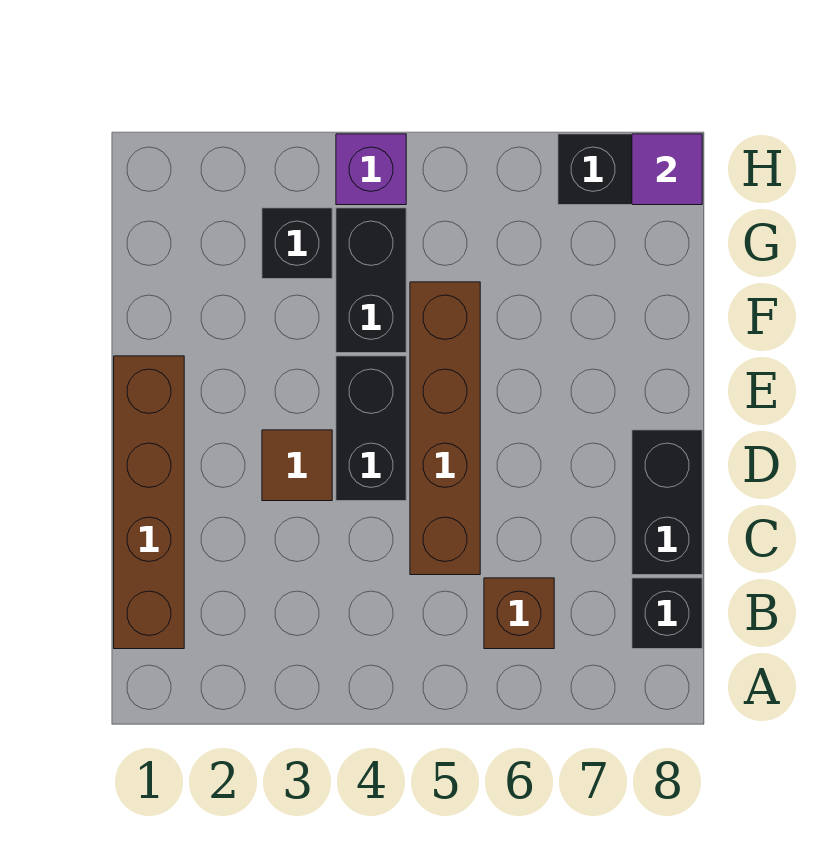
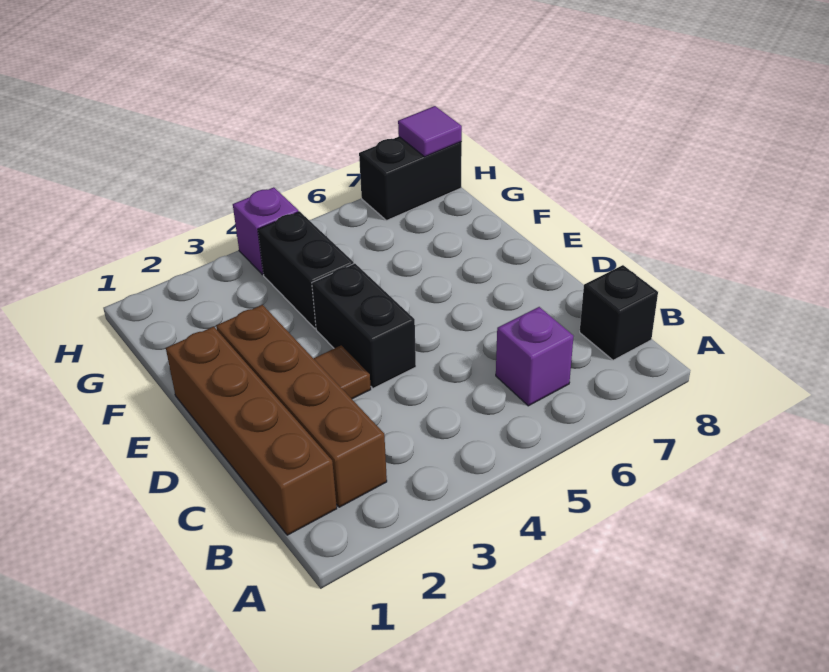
brown 1x1 brick [484,578,554,649] -> purple 1x1 brick [496,307,574,406]
brown 1x4 brick [410,282,480,575] -> brown 1x4 brick moved to [216,305,387,507]
black 1x2 brick [632,430,702,575] -> none
black 1x1 brick [262,208,332,279] -> none

